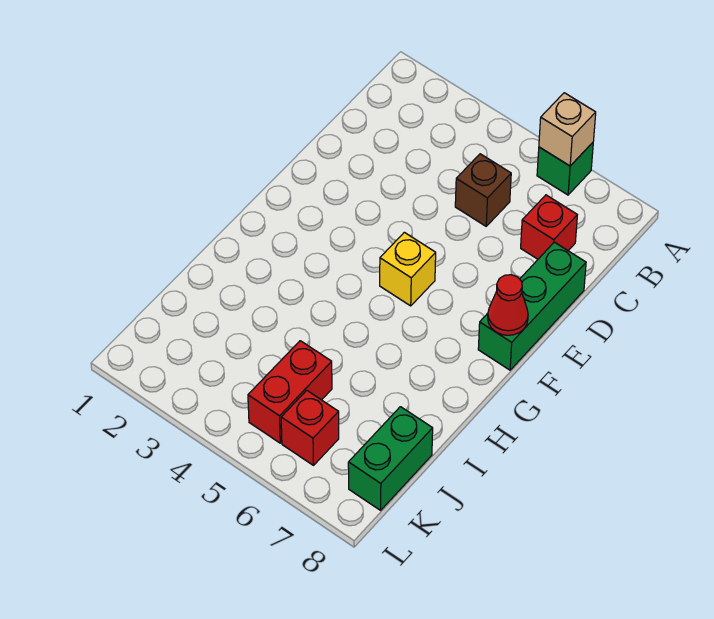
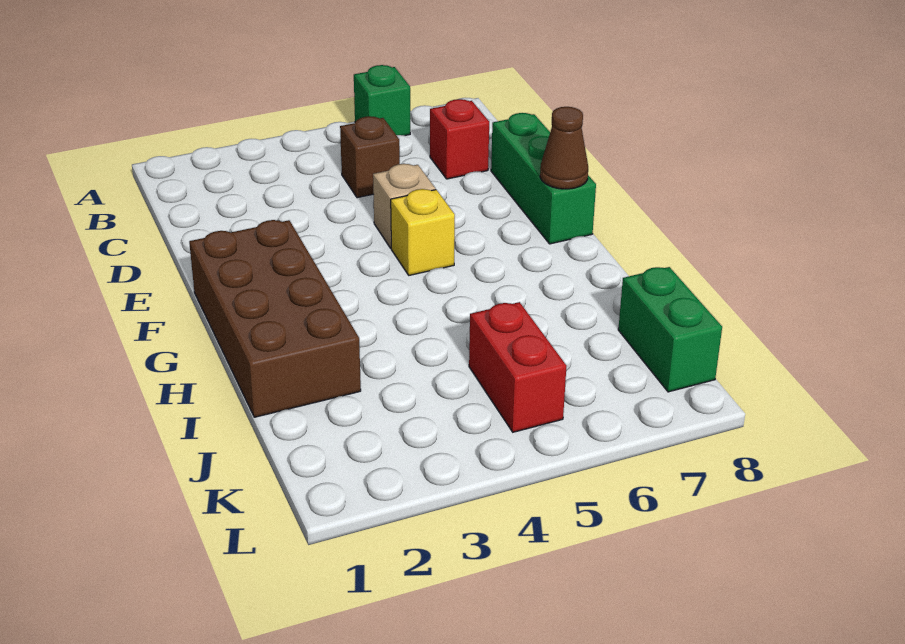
tan 1x1 brick [539,93,596,166] -> tan 1x1 brick moved to [373,164,436,248]
none -> brown 2x4 brick [189,220,361,417]
red 1x1 cone [488,275,528,335] -> brown 1x1 cone [540,107,588,189]
red 1x1 brick [281,390,339,465] -> none

